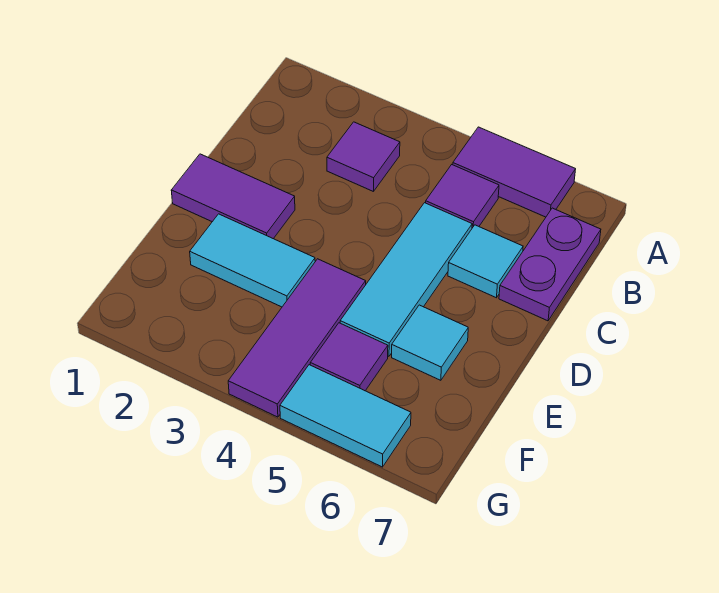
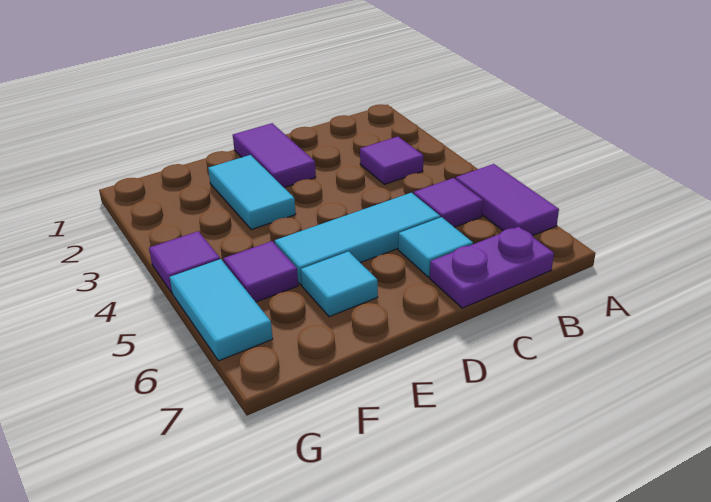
purple 1x3 tile [228,259,366,417] -> purple 1x1 tile [149,231,220,293]

